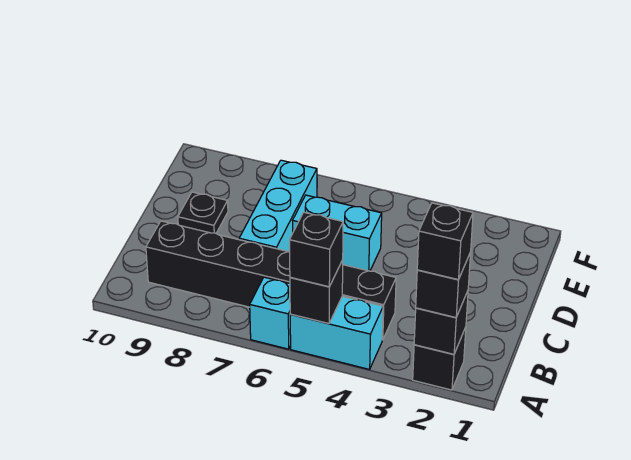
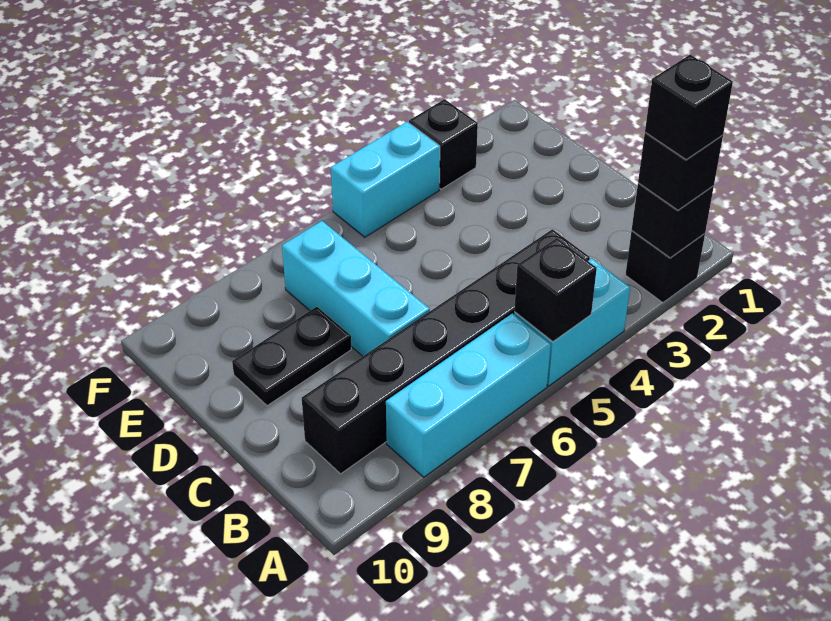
black 1x1 brick [290,212,343,287] -> black 1x1 brick moved to [409,99,478,189]
cyan 1x1 brick [250,277,291,349] -> cyan 1x3 brick [386,313,551,477]
cyan 1x2 brick [293,195,382,271] -> cyan 1x2 brick moved to [331,122,440,237]
black 1x1 plate [178,192,228,233] -> black 1x2 plate [232,307,351,406]

